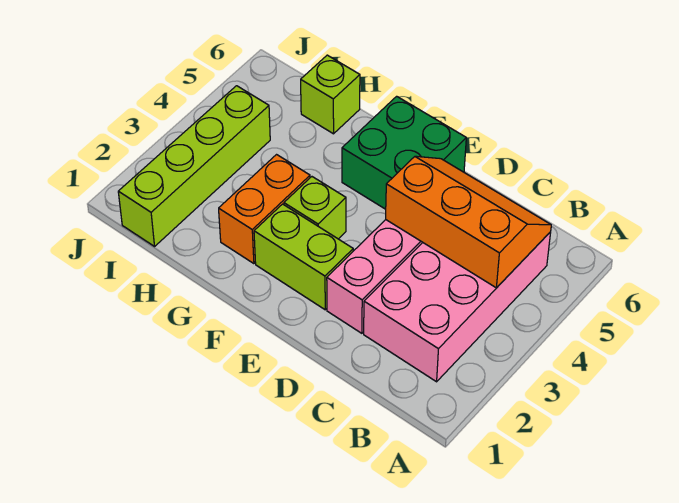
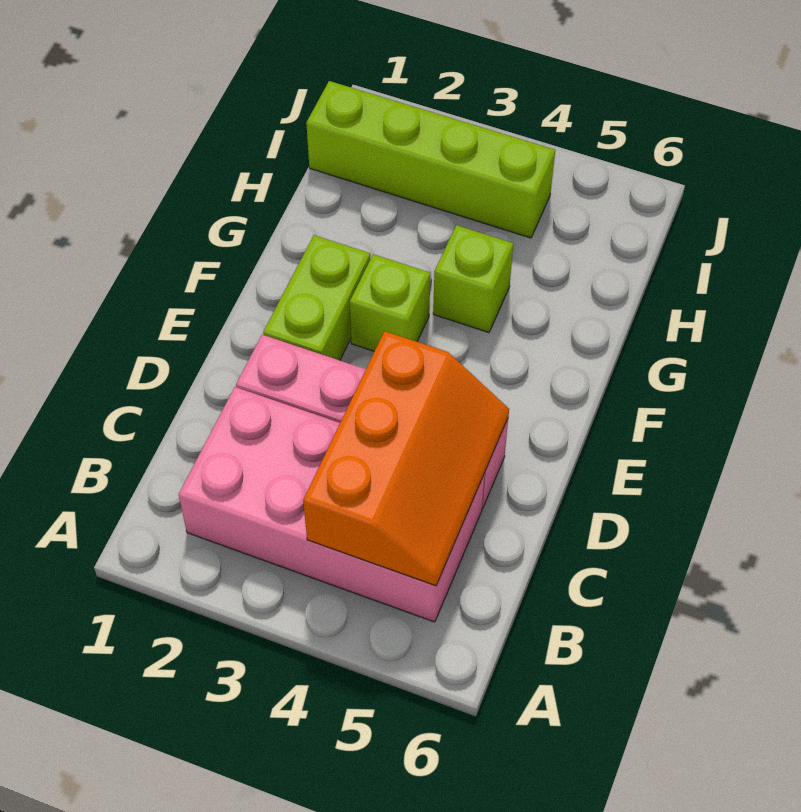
green 2x2 brick [342,96,466,209] -> none
orange 1x2 brick [219,155,310,264] -> none
lime 1x1 brick [301,55,360,134] -> lime 1x1 brick moved to [433,225,513,333]

